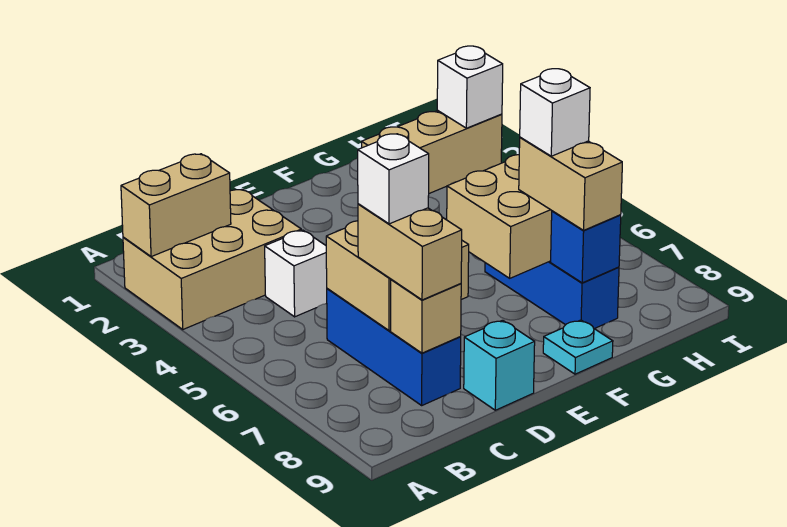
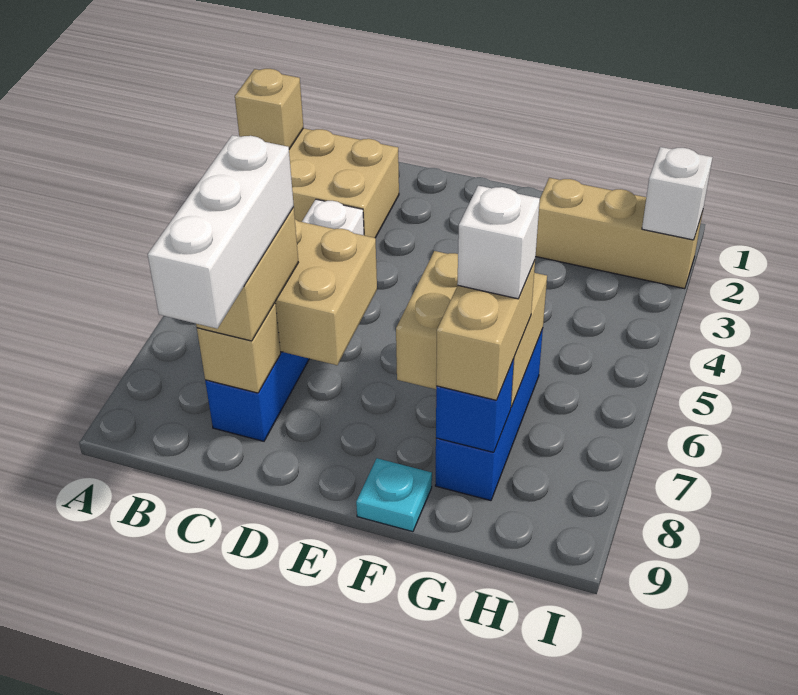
tan 1x2 brick [121,154,231,257] -> tan 1x1 brick [235,69,303,149]
white 1x1 brick [358,134,429,224] -> white 1x3 brick [148,135,294,329]
cyan 1x1 brick [464,320,535,410] -> none

